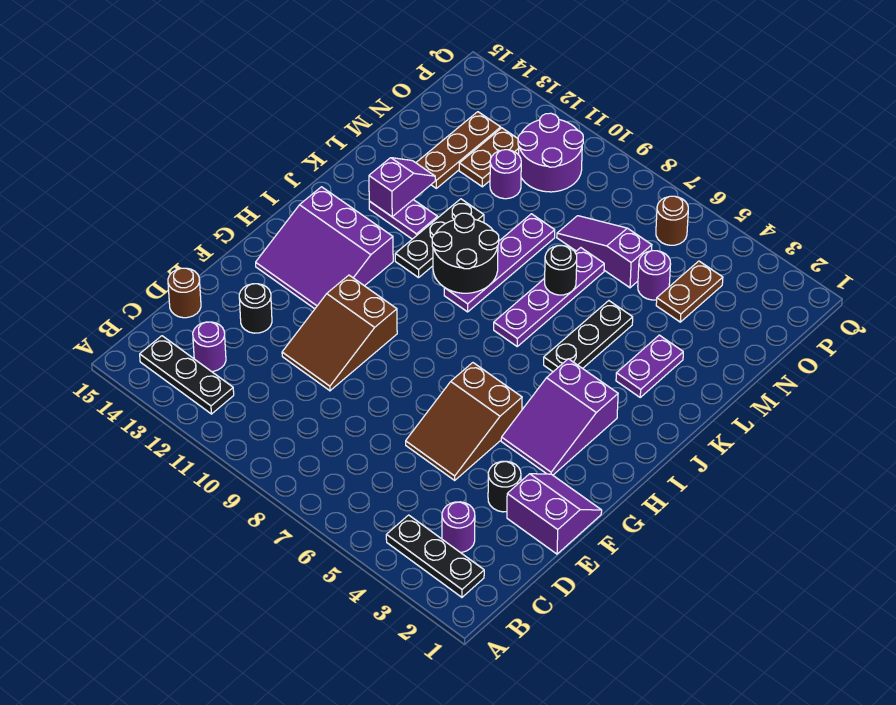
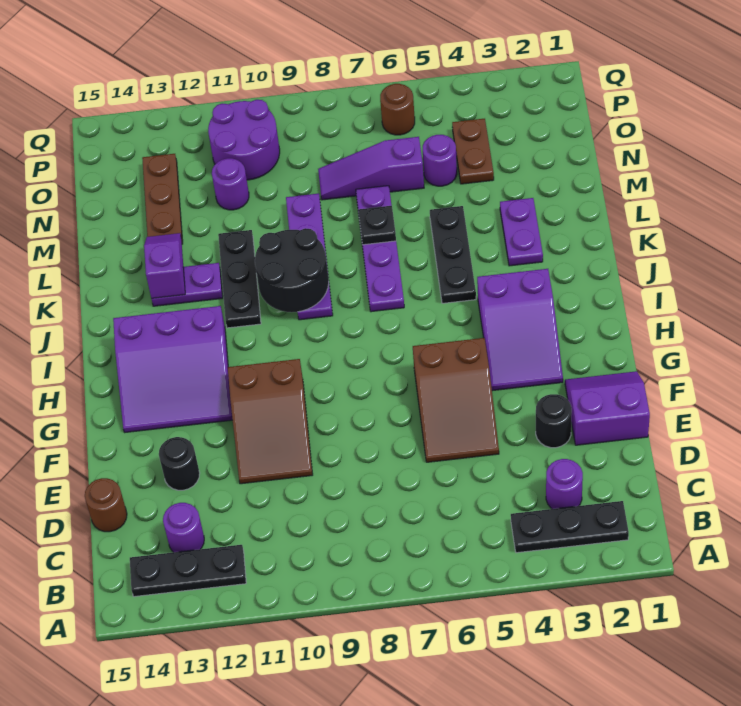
black 1x1 round brick [545,246,577,295] -> black 1x1 plate [358,206,396,245]
brown 1x2 plate [459,128,519,187] -> none

